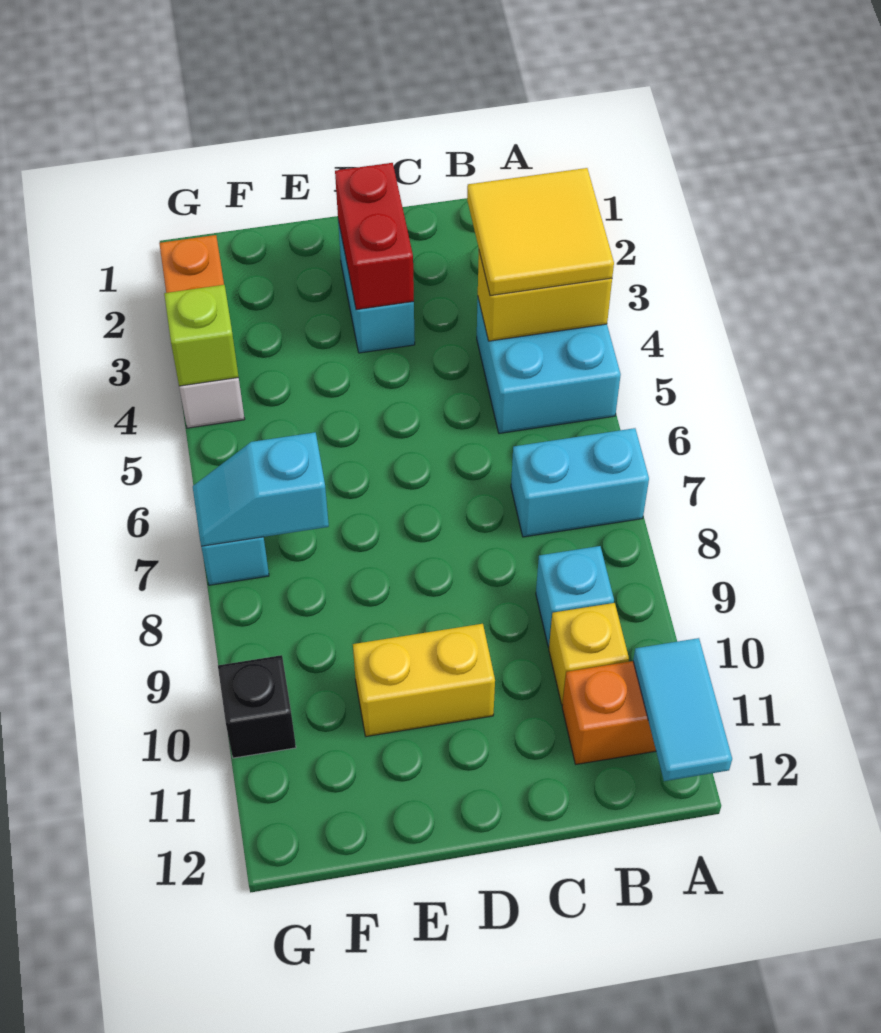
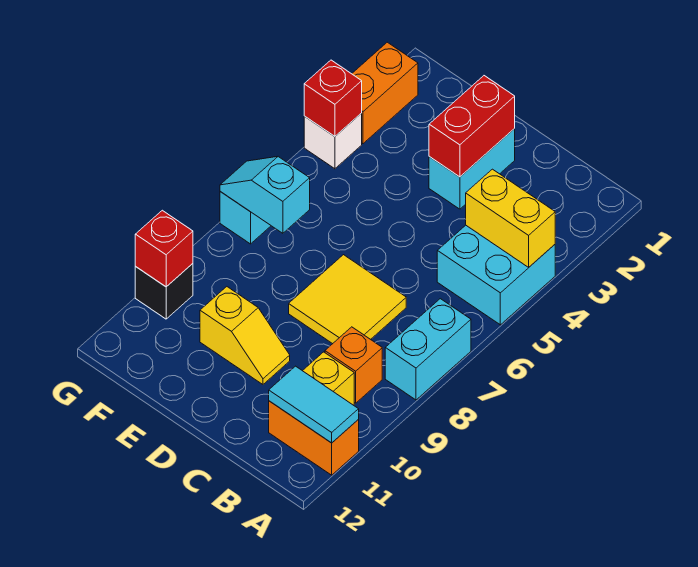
yellow 2x2 tile [467,168,614,296] -> yellow 2x2 tile moved to [289,255,406,344]
cyan 1x2 brick [511,428,649,537] -> cyan 1x2 brick turned to [385,299,471,400]
cyan 1x2 tile [633,638,732,781] -> cyan 1x2 tile turned to [269,366,359,443]
cyan 1x1 brick [536,546,614,647] -> orange 1x1 brick [325,327,382,403]
yellow 1x2 brick [353,624,495,737] -> yellow 1x2 slope [200,287,290,384]
lime 1x1 brick [164,285,239,386] -> red 1x1 brick [304,60,362,136]
none -> red 1x1 brick [135,210,193,287]

